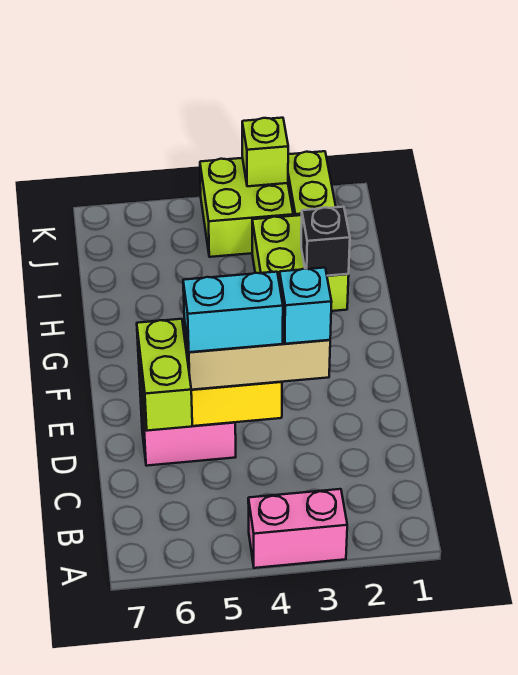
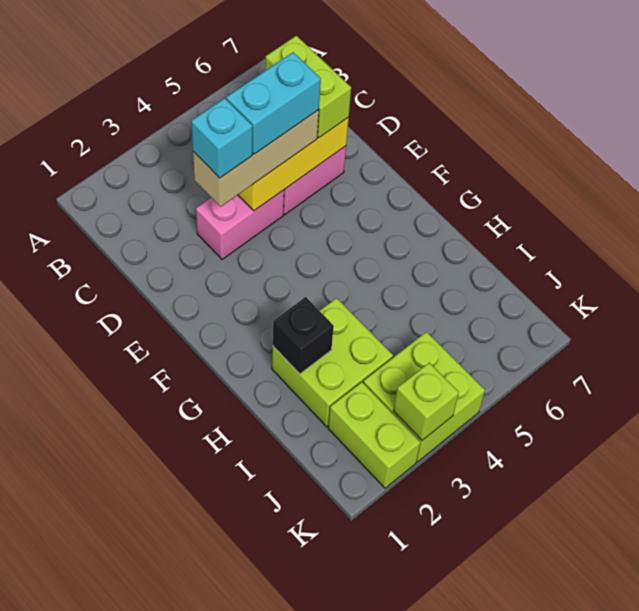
pink 1x2 brick [248,489,347,568] -> pink 1x2 brick moved to [196,190,284,260]

